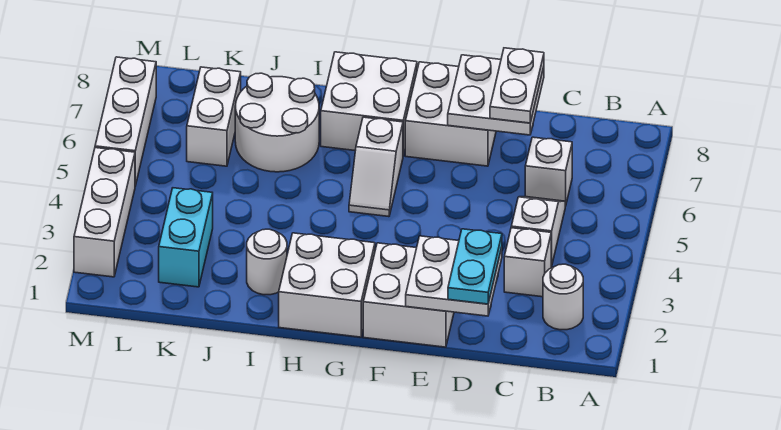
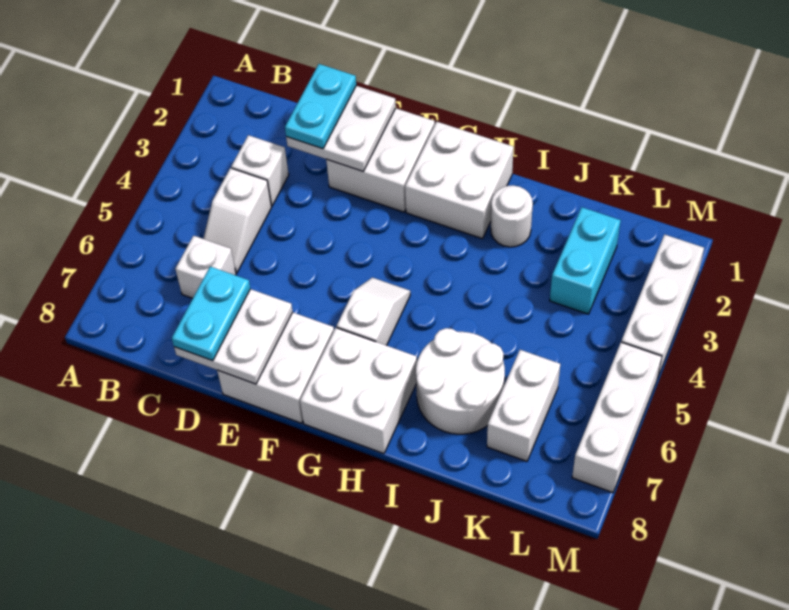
white 1x1 round brick [543,264,583,330] -> none
white 1x2 plate [490,48,544,123] -> cyan 1x2 plate [172,267,250,361]

